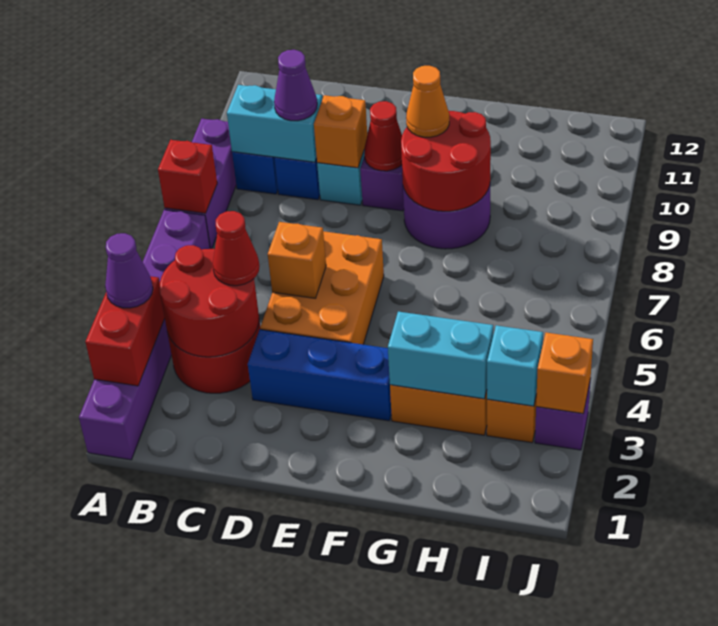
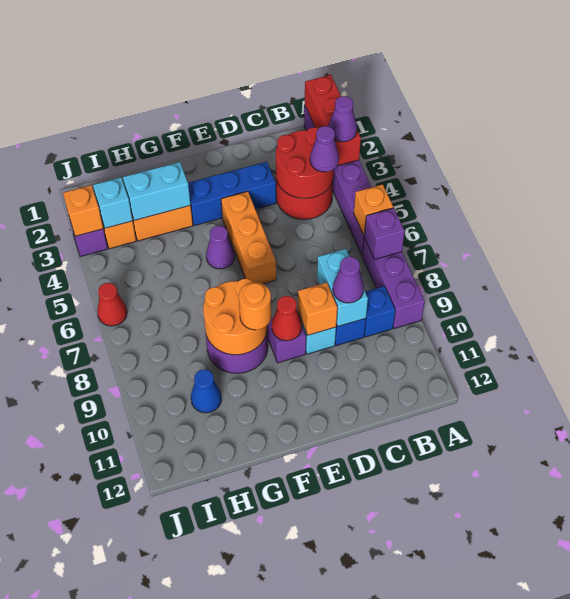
red 1x2 brick [85,276,165,386] -> red 1x3 brick [305,75,361,166]
red 1x1 brick [158,140,217,213] -> purple 1x1 brick [364,208,405,259]
none -> purple 1x1 cone [310,126,339,172]
cyan 1x2 brick [227,85,322,162] -> cyan 1x2 brick turned to [317,249,368,326]
red 1x1 cone [213,211,260,286] -> red 1x1 cone moved to [97,283,127,326]
orange 2x3 brick [260,231,384,344] -> orange 1x3 brick [221,191,276,284]
orange 1x1 brick [268,222,326,298] -> orange 1x1 brick moved to [354,184,393,235]
none -> purple 1x1 cone [206,226,235,269]
red 2x2 round brick [401,111,491,211] -> orange 2x2 round brick [203,279,267,355]
orange 1x1 cone [406,66,449,137] -> orange 1x1 round brick [239,282,271,330]
none -> blue 1x1 cone [191,370,221,413]

